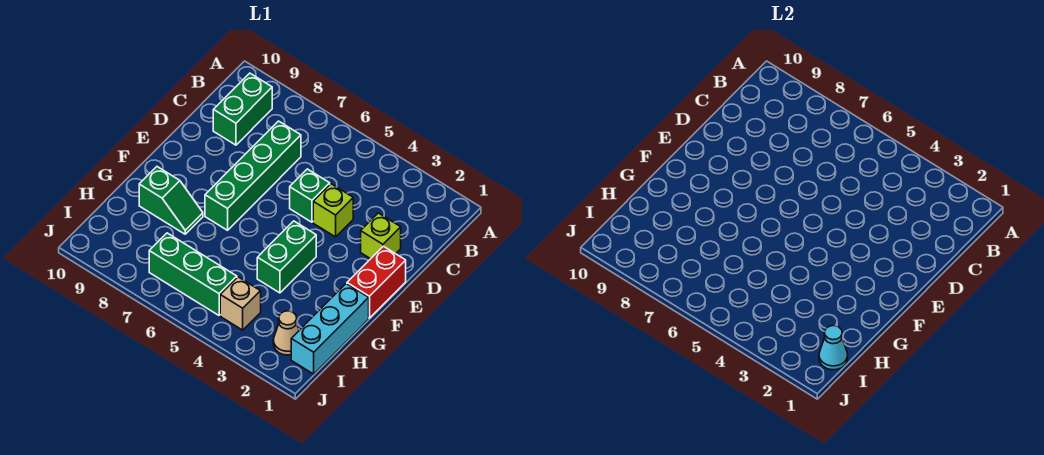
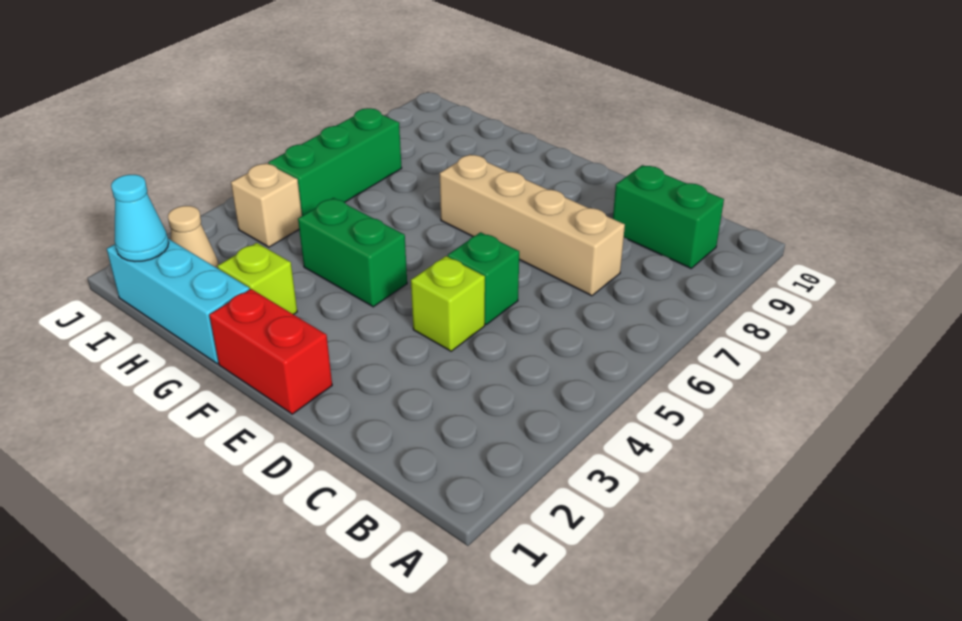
green 1x4 brick [205,121,301,230] -> tan 1x4 brick [440,155,625,296]
lime 1x1 brick [361,213,401,259] -> lime 1x1 brick moved to [217,243,297,315]
green 1x2 slope [139,167,203,234] -> none

